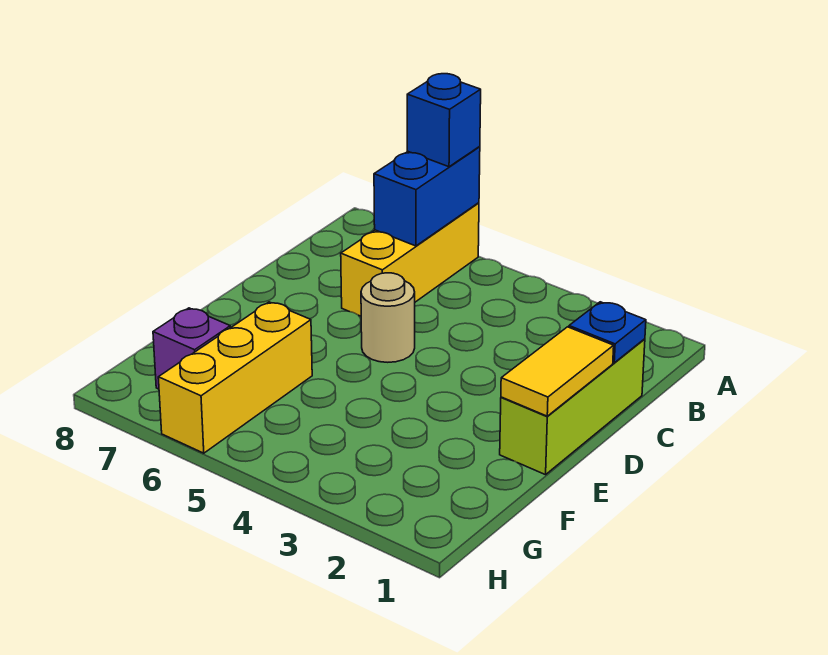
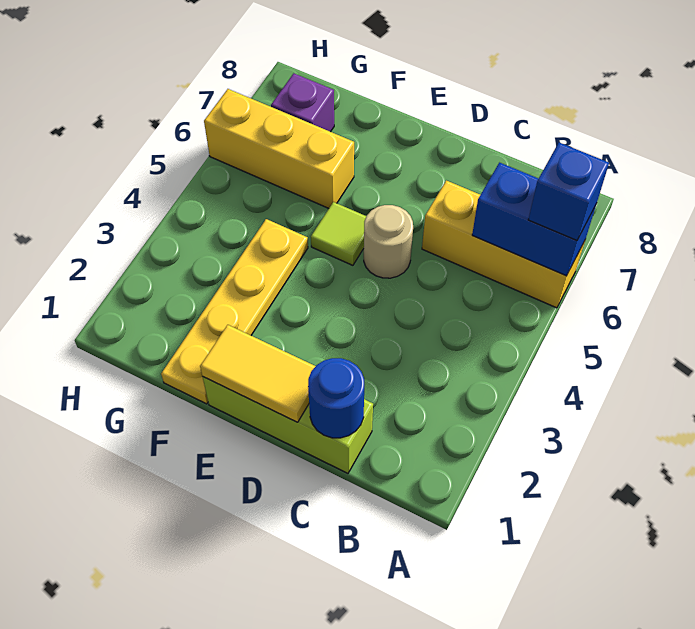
blue 1x1 plate [569,302,646,363] -> blue 1x1 round brick [308,358,364,438]
none -> lime 1x1 tile [311,202,366,265]
none -> yellow 1x4 plate [161,219,308,404]

